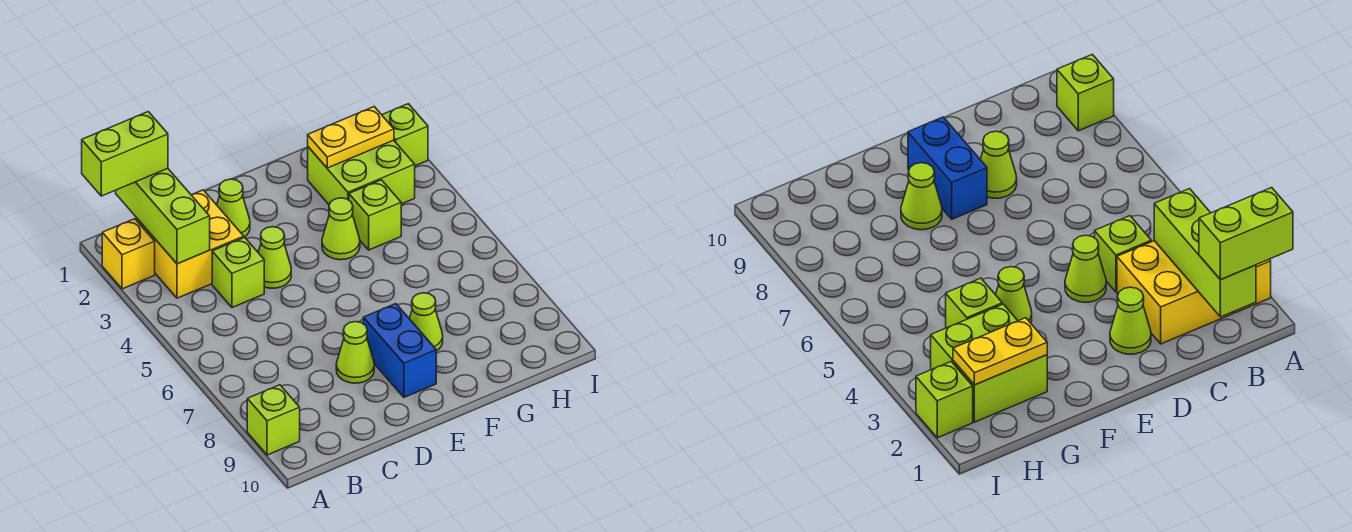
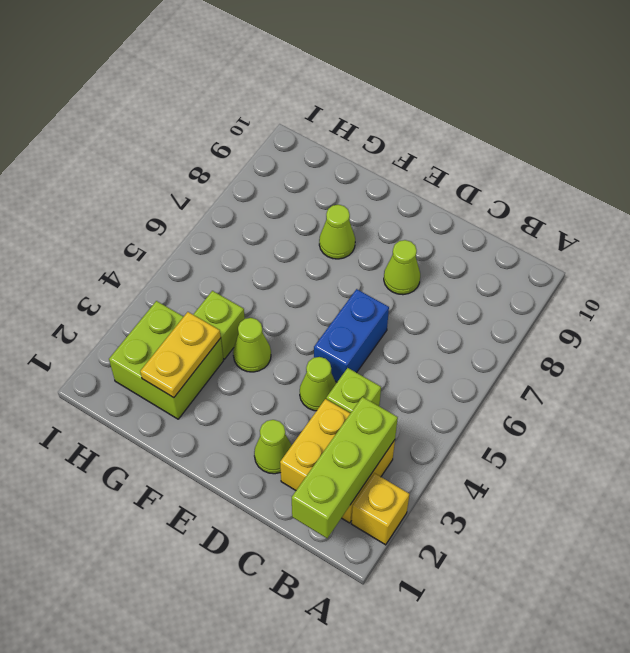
lime 1x2 brick [82,112,168,196] -> none
lime 1x1 brick [247,385,300,455] -> none
blue 1x2 brick [363,304,436,397] -> blue 1x2 brick moved to [314,289,389,382]
yellow 1x2 plate [308,107,394,168] -> yellow 1x2 plate turned to [140,312,221,398]
lime 1x1 brick [382,104,428,166] -> none

